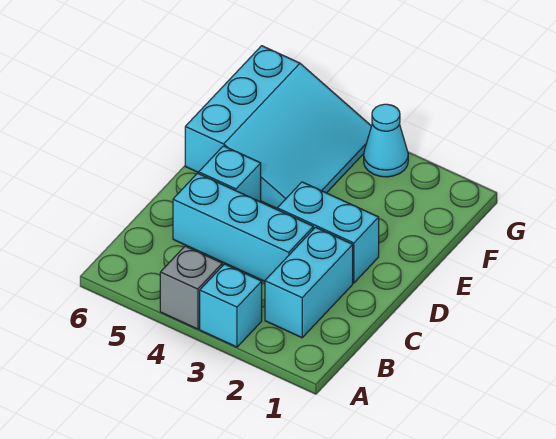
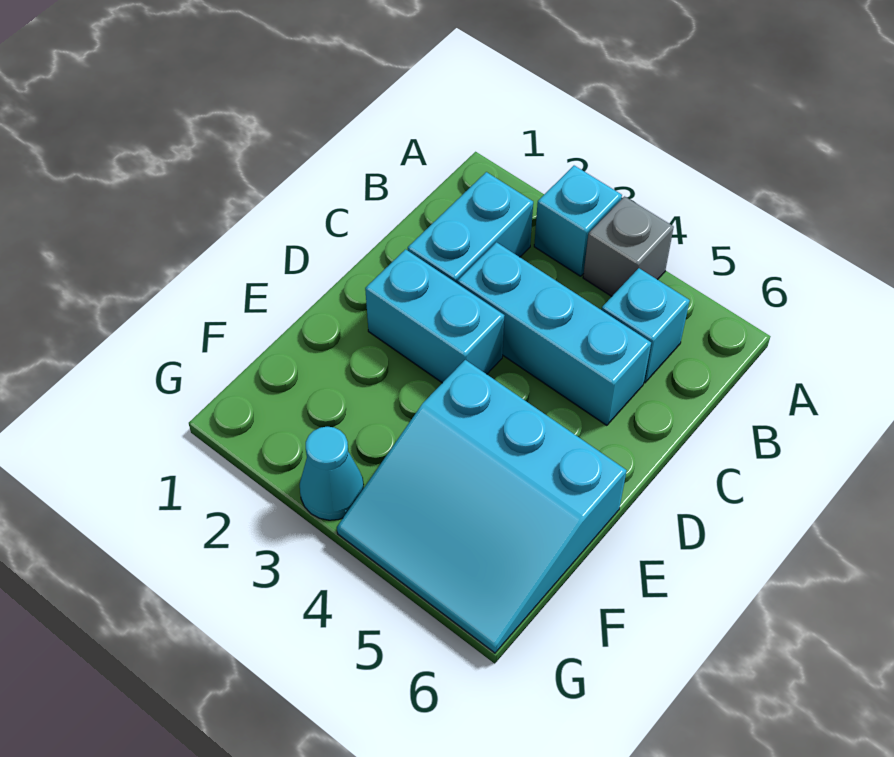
cyan 1x1 brick [199,146,261,202] -> cyan 1x1 brick moved to [602,268,690,383]
cyan 3x3 slope [185,46,371,208] -> cyan 3x3 slope turned to [337,360,627,653]

